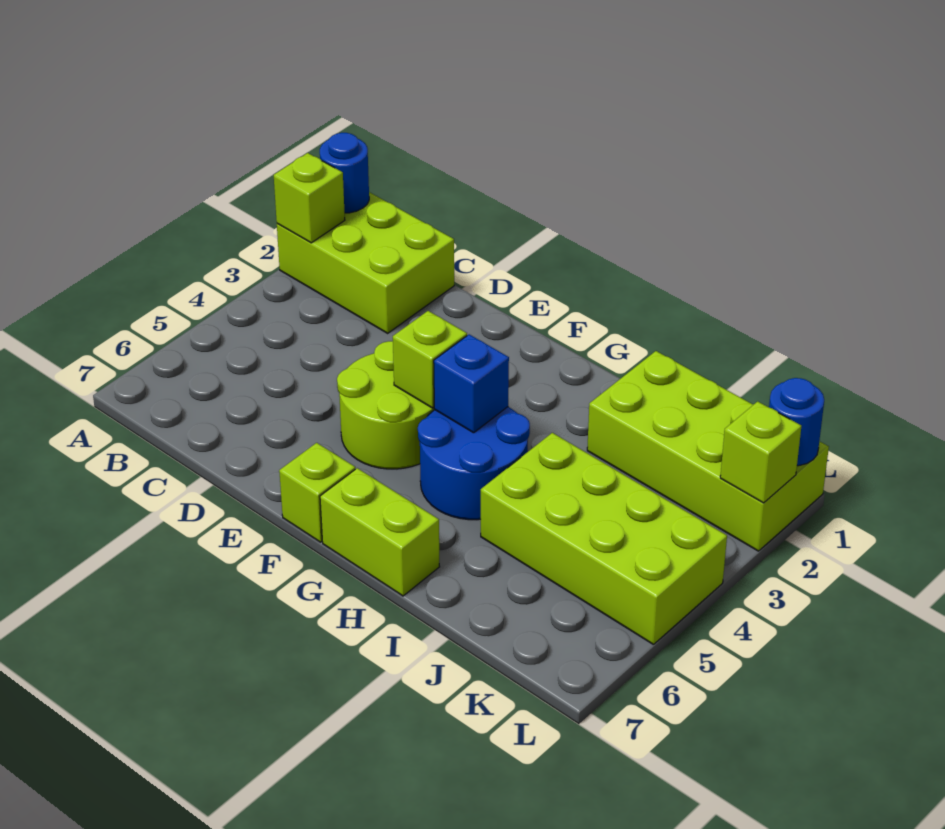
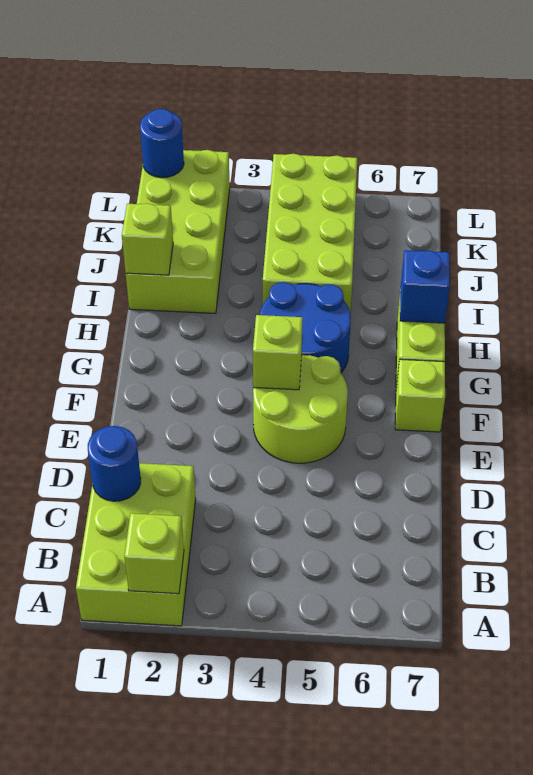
blue 1x1 round brick [320,133,369,213] -> blue 1x1 round brick moved to [88,426,141,501]
blue 1x1 brick [434,334,509,433] -> blue 1x1 brick moved to [400,250,450,323]
lime 1x1 brick [720,401,801,503] -> lime 1x1 brick moved to [122,203,173,275]

